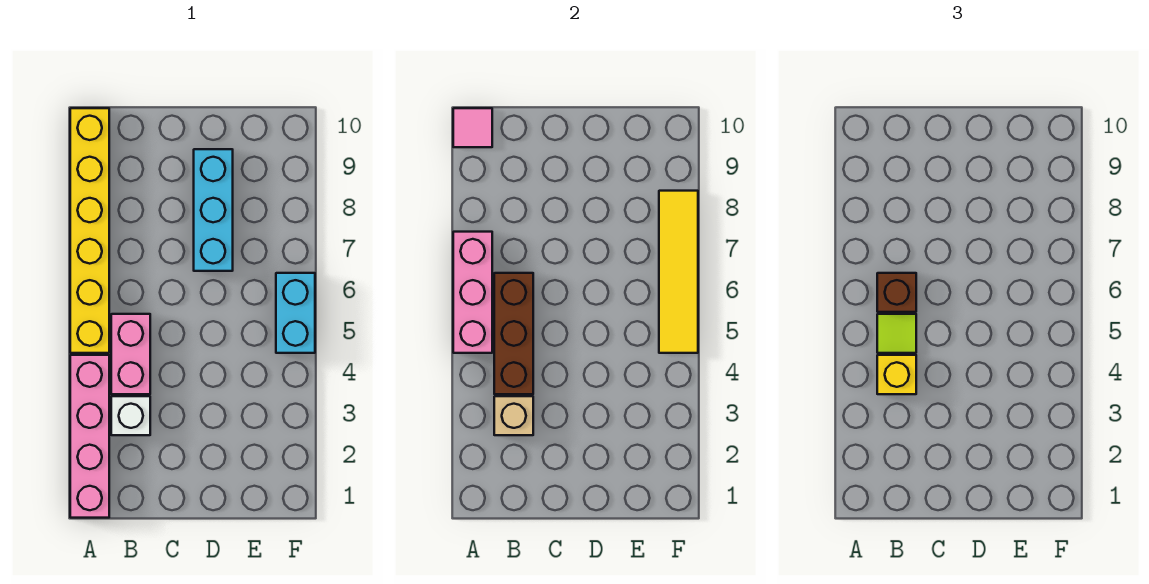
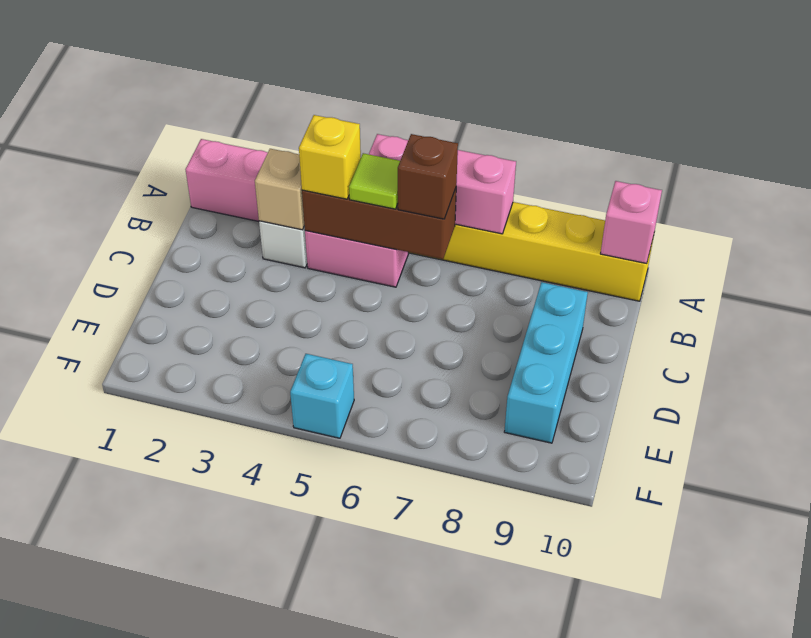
pink 1x1 tile [453,108,492,147] -> pink 1x1 brick [601,181,662,264]
cyan 1x3 brick [194,149,233,271] -> cyan 1x3 brick turned to [504,282,588,443]
cyan 1x2 brick [276,273,315,353] -> cyan 1x1 brick [290,354,354,438]
yellow 1x4 tile [659,191,698,353] -> none

